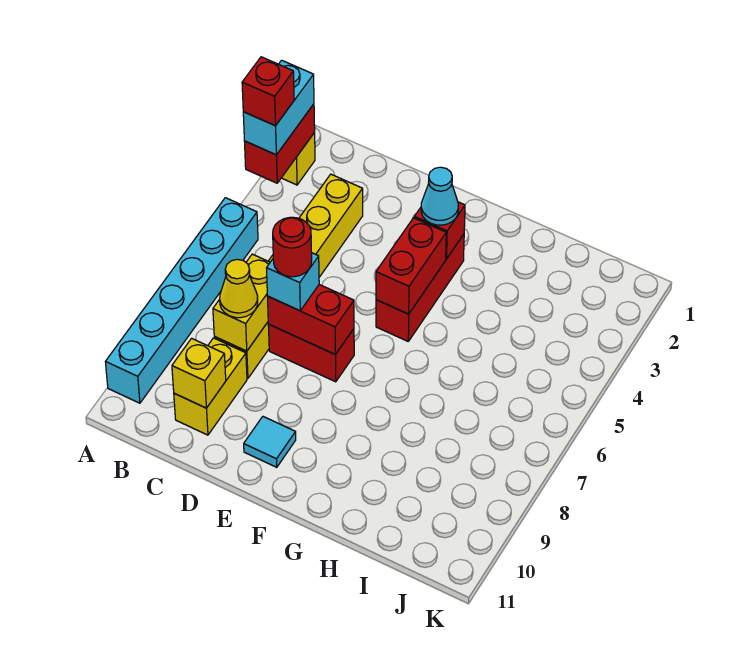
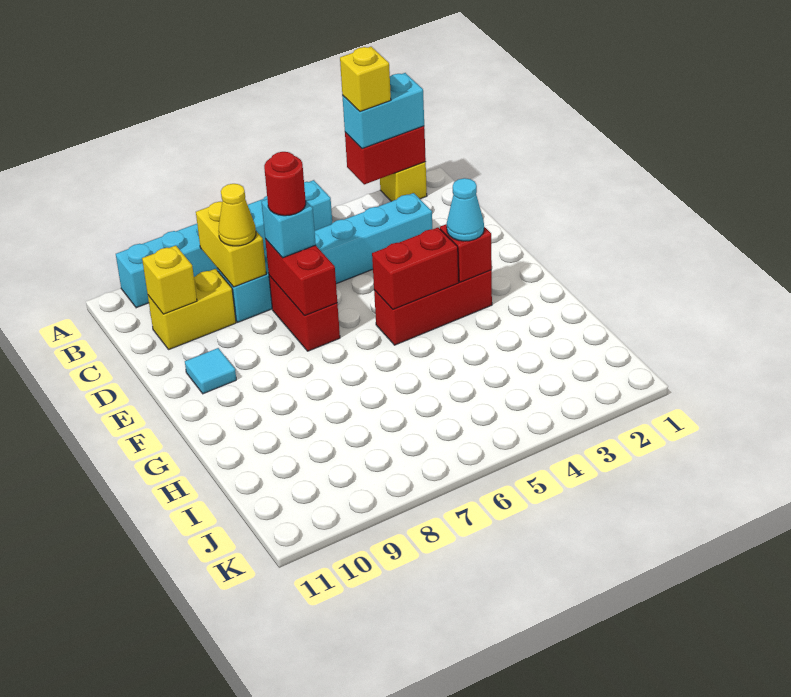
red 1x1 brick [242,57,294,126] -> yellow 1x1 brick [340,47,391,112]
yellow 1x6 brick [214,174,363,378] -> cyan 1x6 brick [217,193,432,322]
yellow 1x2 brick [213,254,270,351] -> yellow 1x2 brick turned to [196,202,266,287]

